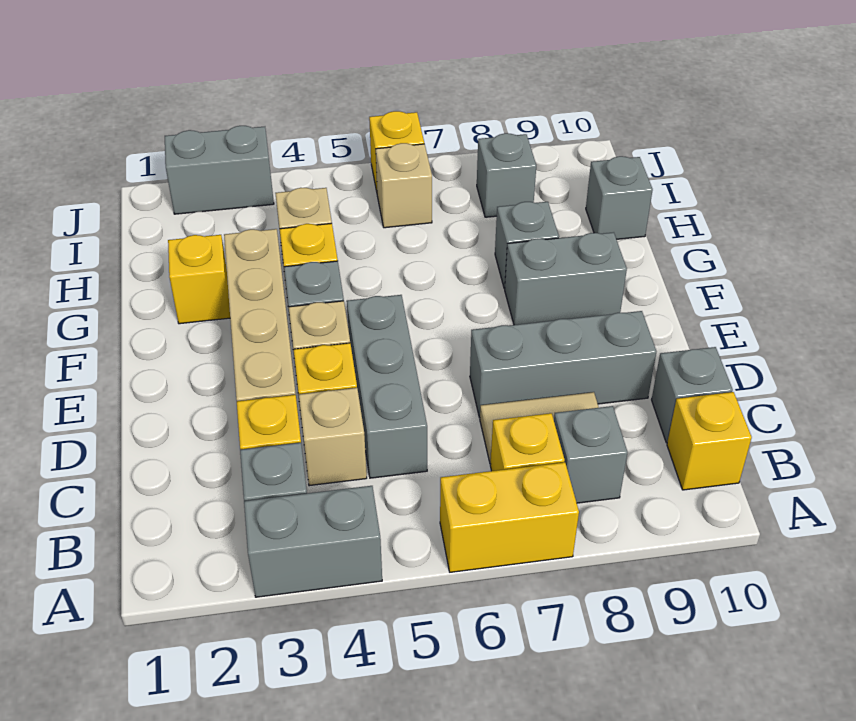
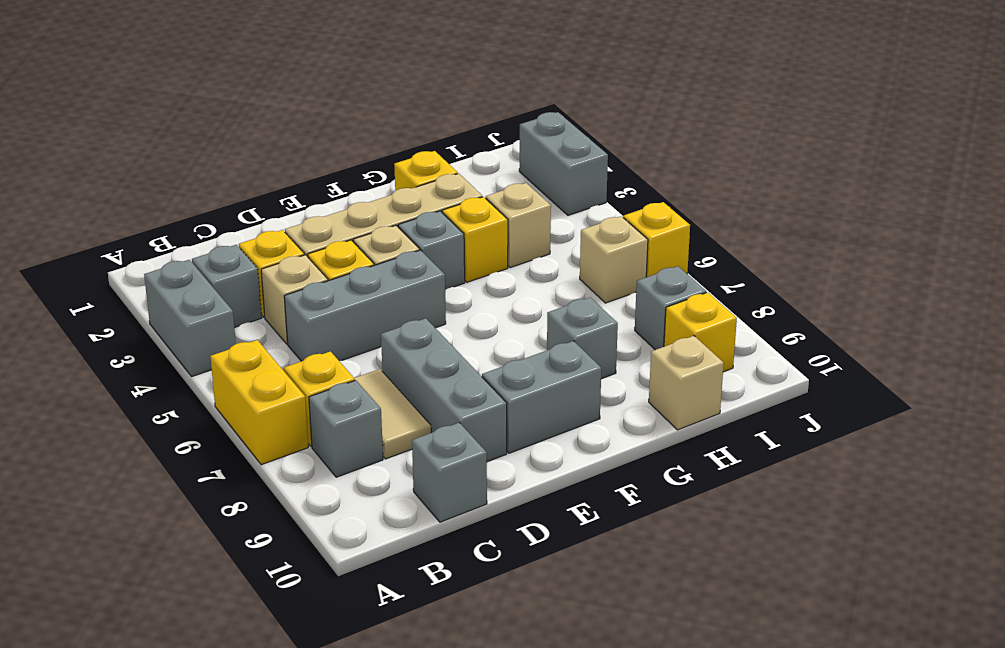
yellow 1x1 brick [667,392,752,490] -> yellow 1x1 brick moved to [664,292,737,372]
grey 1x2 brick [504,232,627,325] -> grey 1x2 brick turned to [482,341,601,453]
grey 1x1 brick [586,156,653,239] -> tan 1x1 brick [649,336,724,430]

